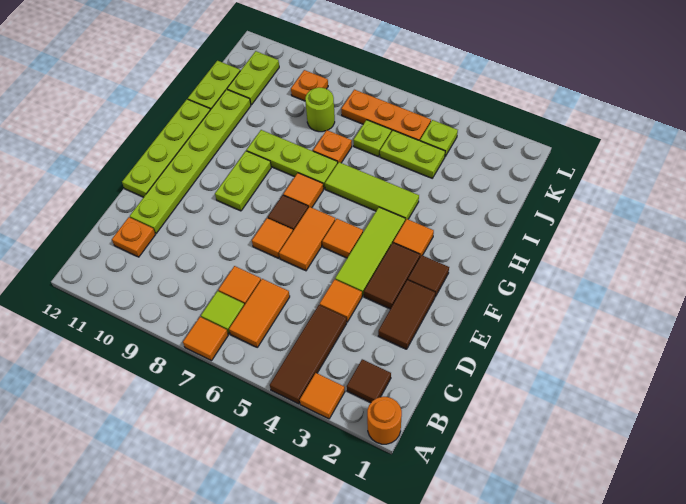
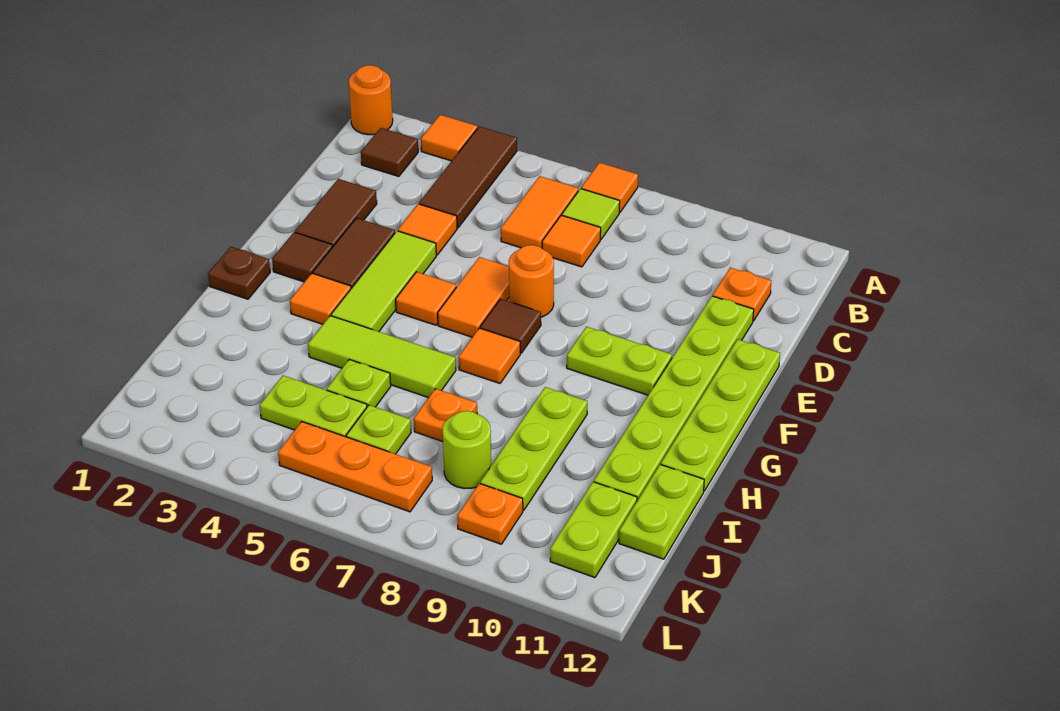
orange 1x1 tile [252,218,293,258] -> orange 1x1 round brick [509,245,554,317]
lime 1x2 plate [215,151,271,211] -> lime 1x2 plate turned to [567,327,672,395]
none -> brown 1x1 plate [208,247,270,299]
lime 1x3 plate [247,130,338,189] -> lime 1x3 plate turned to [480,387,587,510]
lime 1x1 plate [420,120,458,156] -> lime 1x1 plate moved to [327,359,391,407]

